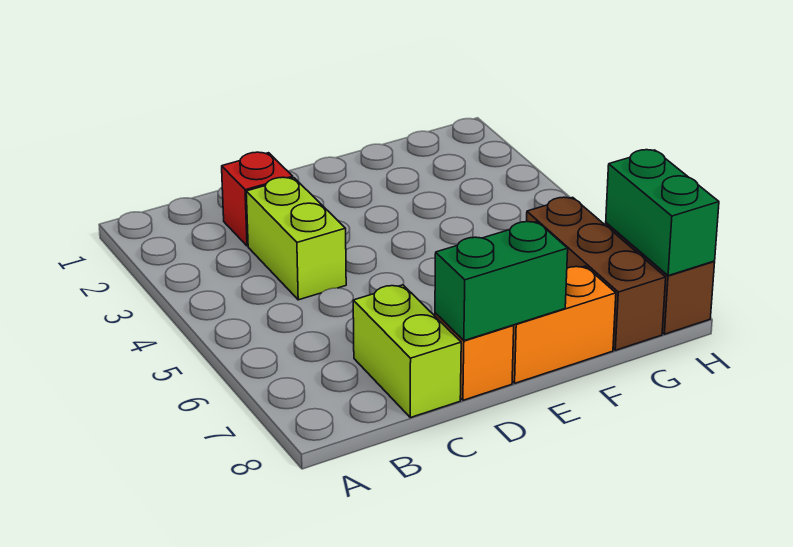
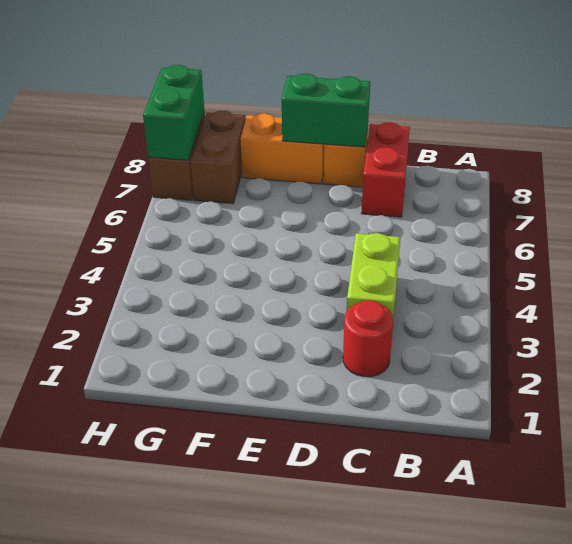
red 1x1 brick [222,152,293,246] -> red 1x1 round brick [343,300,393,377]
lime 1x2 brick [353,285,461,418] -> red 1x2 brick [361,122,410,217]
brown 1x3 brick [527,197,666,350] -> brown 1x2 brick [191,111,245,204]

